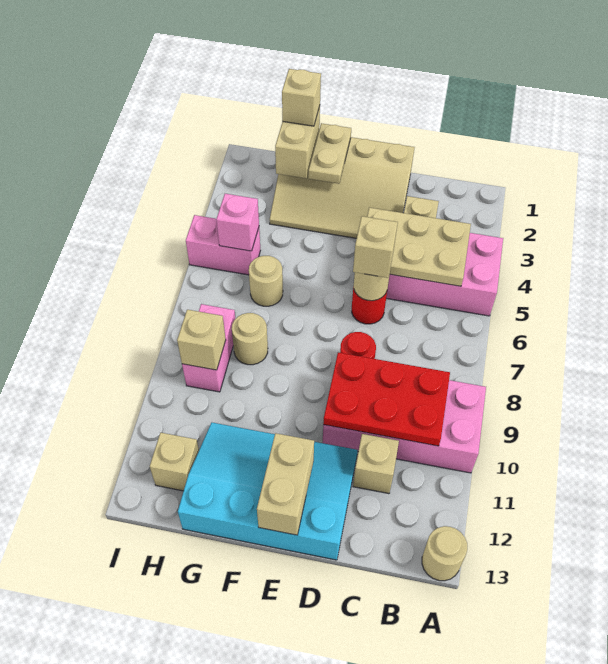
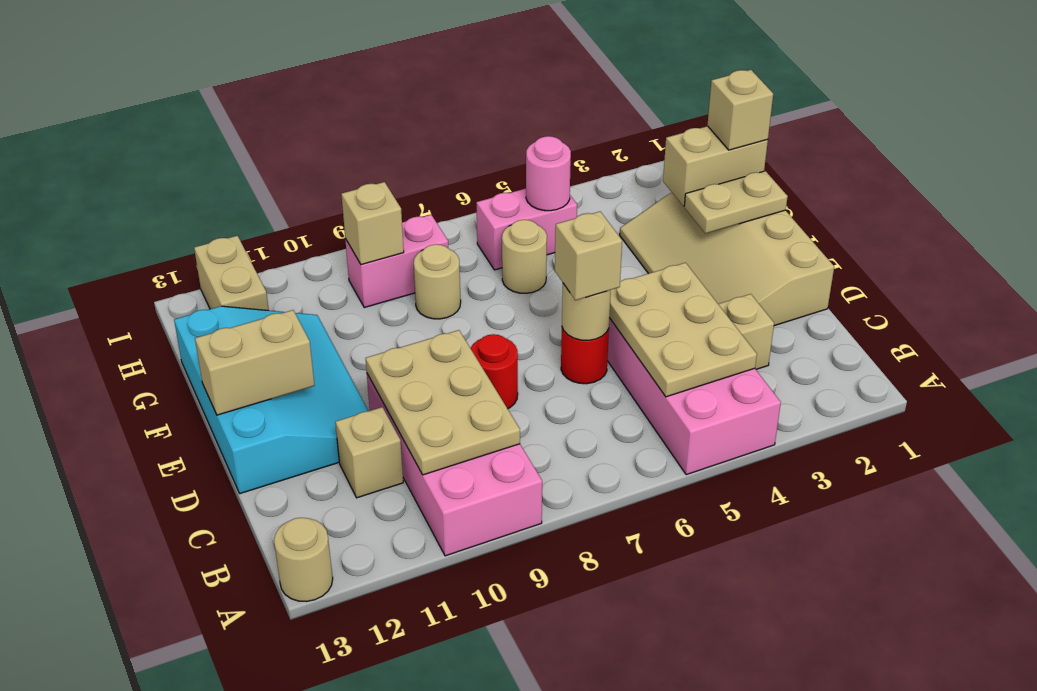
red 2x3 plate [323,353,450,446] -> tan 2x3 plate [366,330,520,475]
pink 1x2 brick [186,215,260,275] -> pink 1x2 brick turned to [476,188,577,270]
pink 1x1 brick [216,194,259,251] -> pink 1x1 round brick [526,136,571,211]
tan 1x1 brick [150,433,199,491] -> tan 1x2 brick [194,236,269,310]

